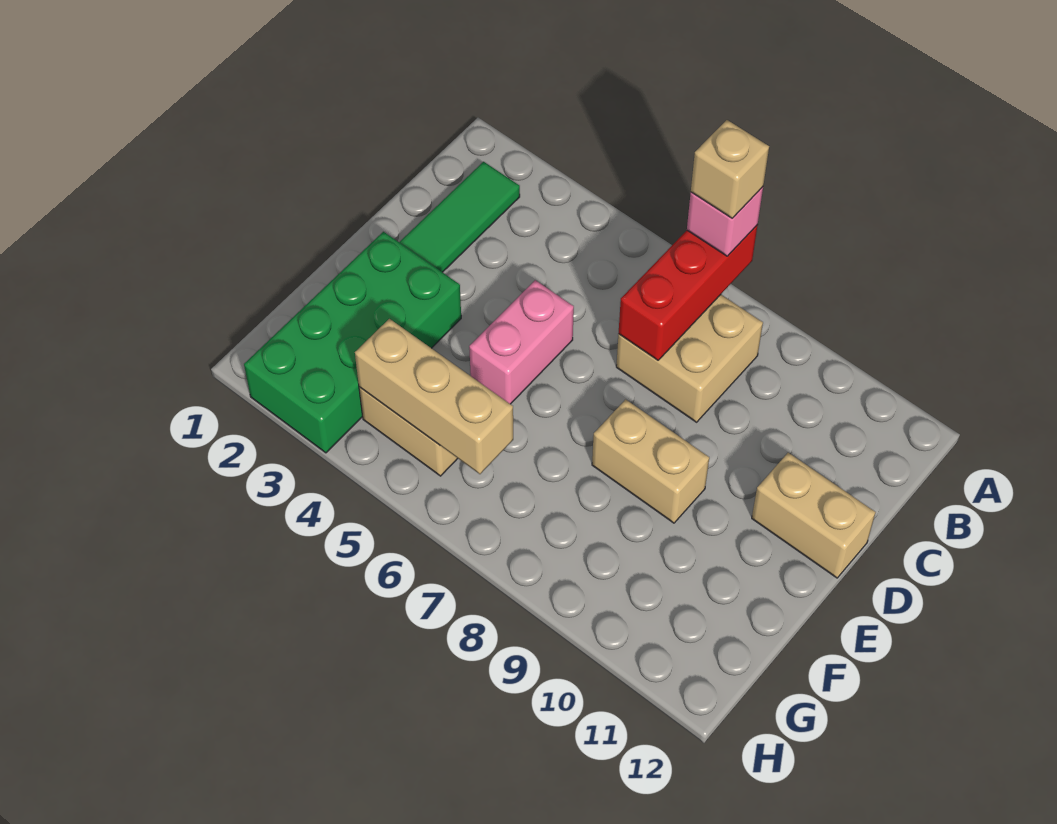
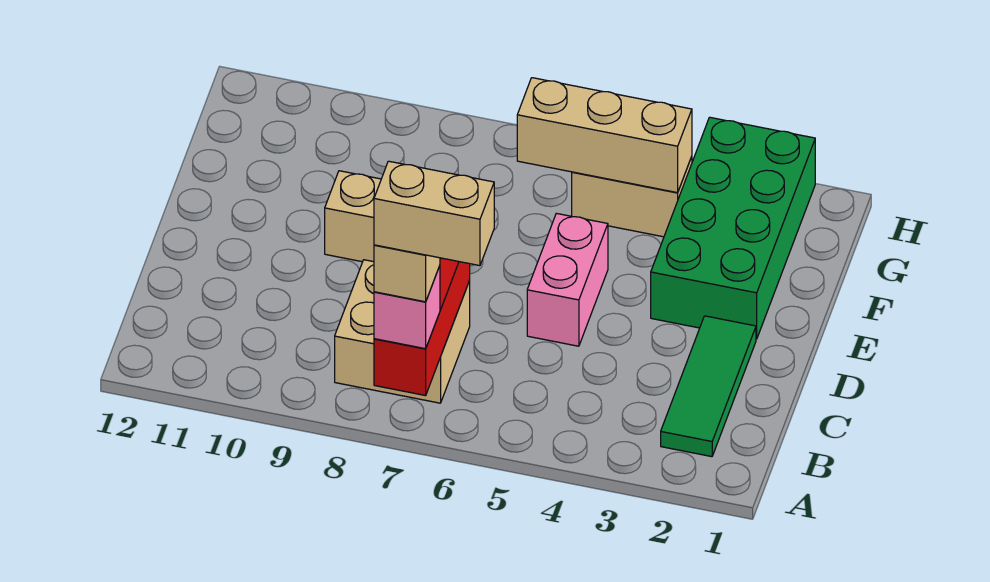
tan 1x2 brick [752,453,876,578] -> tan 1x2 brick moved to [374,161,494,266]

